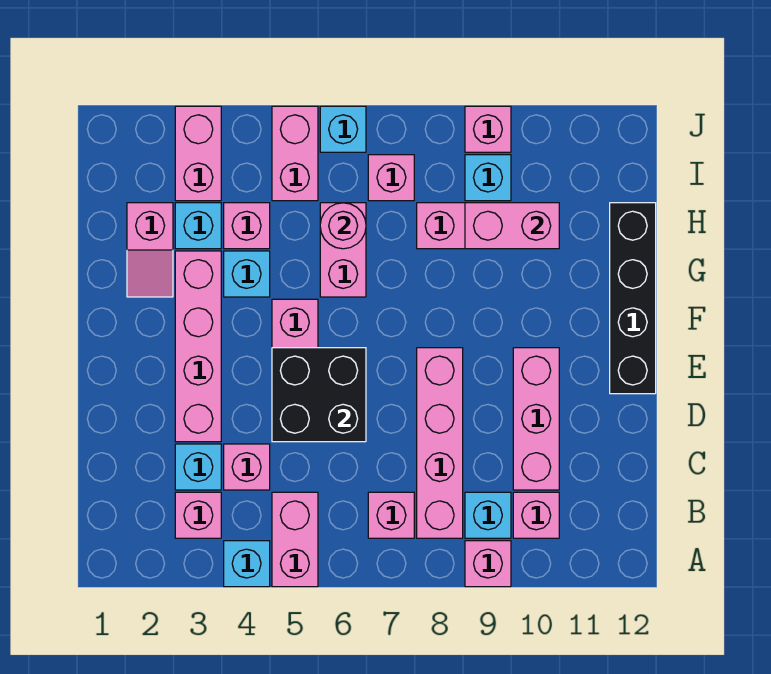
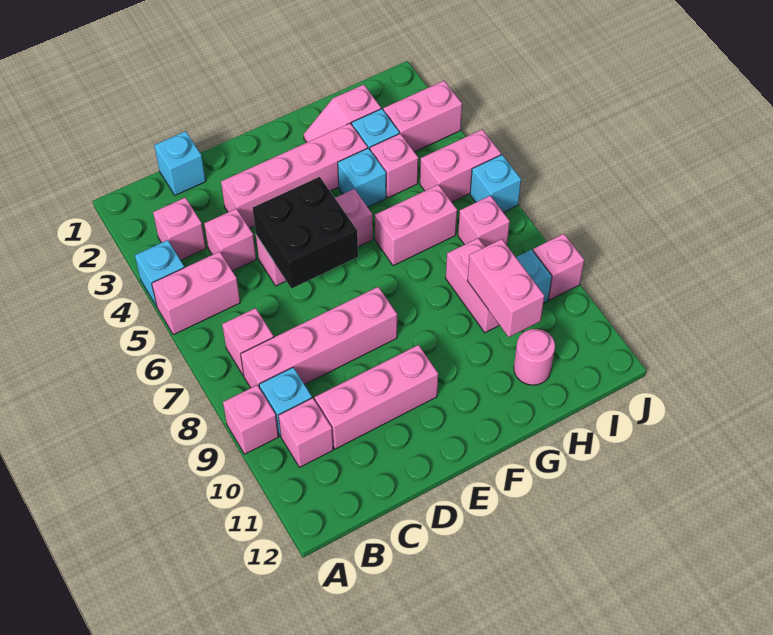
cyan 1x1 brick [175,444,221,490] -> cyan 1x1 brick moved to [154,131,206,195]
black 1x4 brick [610,203,656,394] -> none
pink 1x1 round brick [320,203,366,249] -> pink 1x1 round brick moved to [514,329,555,385]

